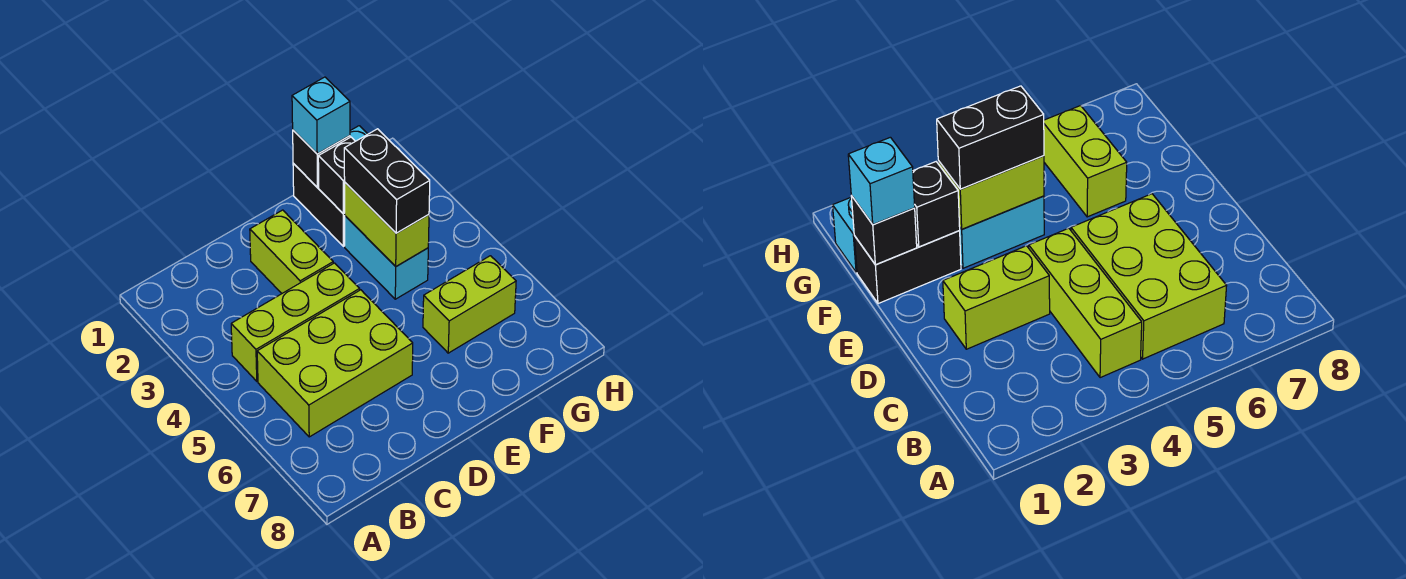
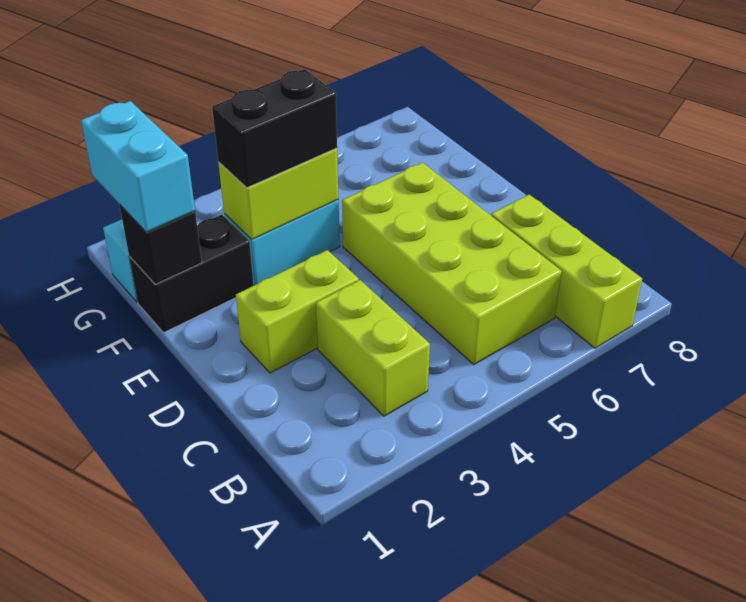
lime 1x3 brick [231,263,360,381] -> lime 1x3 brick moved to [491,195,642,348]
lime 2x3 brick [257,290,413,437] -> lime 2x4 brick [342,163,562,365]
cyan 1x1 brick [292,77,350,154] -> cyan 1x2 brick [81,101,195,232]
black 1x1 brick [318,137,355,214] -> none
lime 1x2 brick [423,256,516,353] -> lime 1x2 brick moved to [316,280,430,416]

